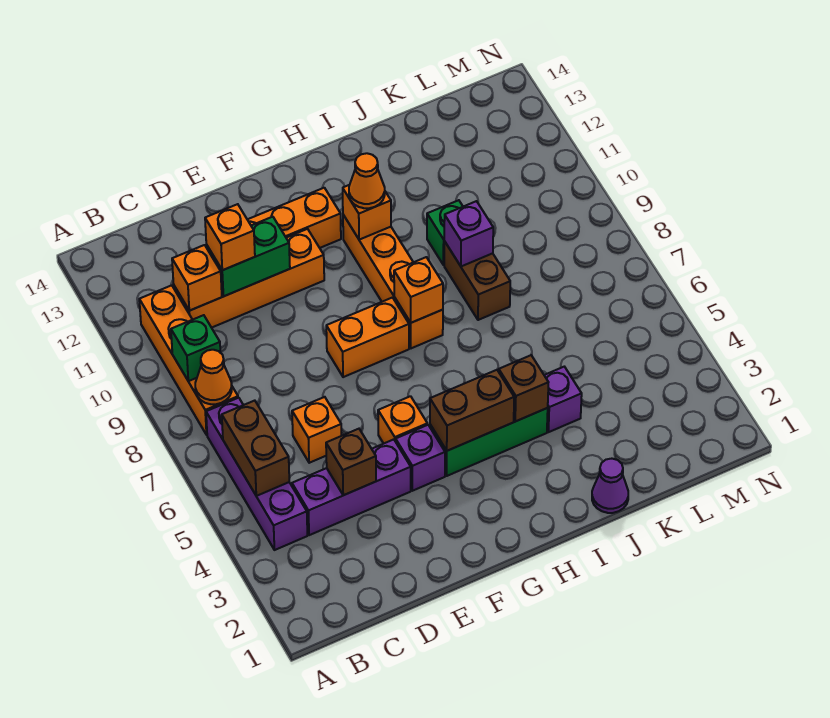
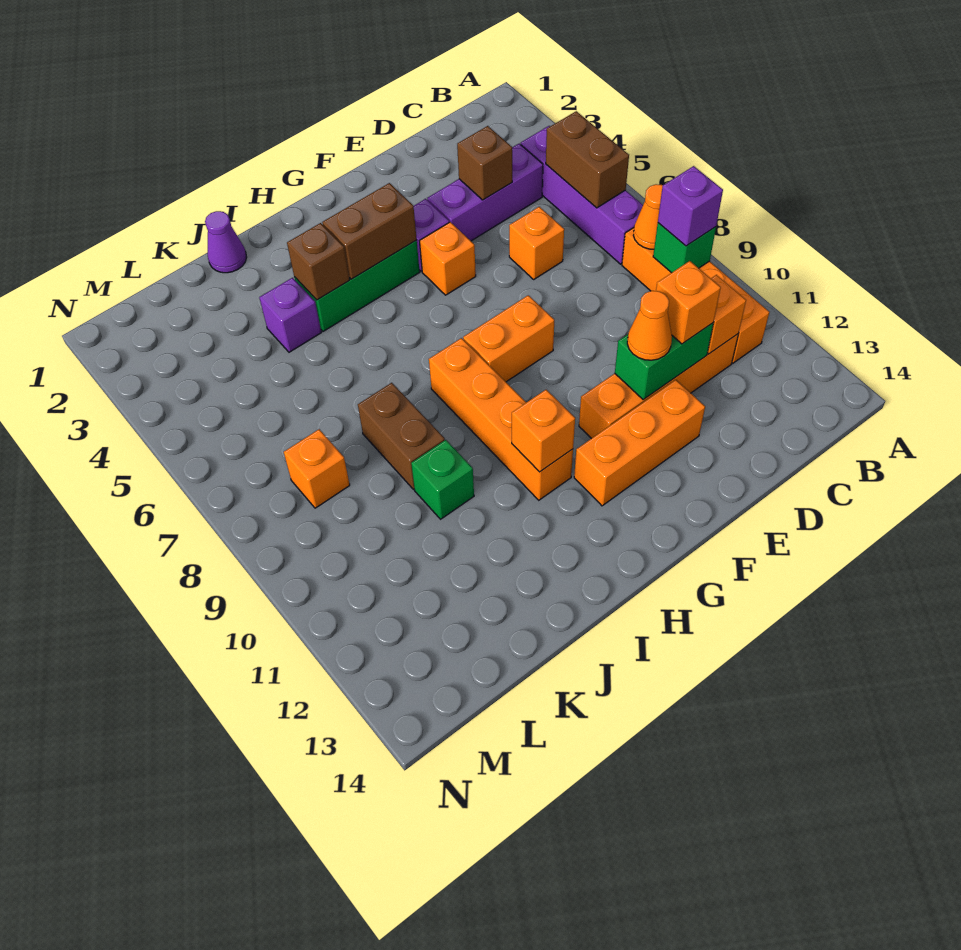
orange 1x1 brick [394,257,443,323] -> orange 1x1 brick moved to [284,429,350,508]
orange 1x1 cone [349,153,385,208] -> orange 1x1 cone moved to [627,291,672,360]
purple 1x1 brick [444,201,493,266] -> purple 1x1 brick moved to [658,166,723,246]

